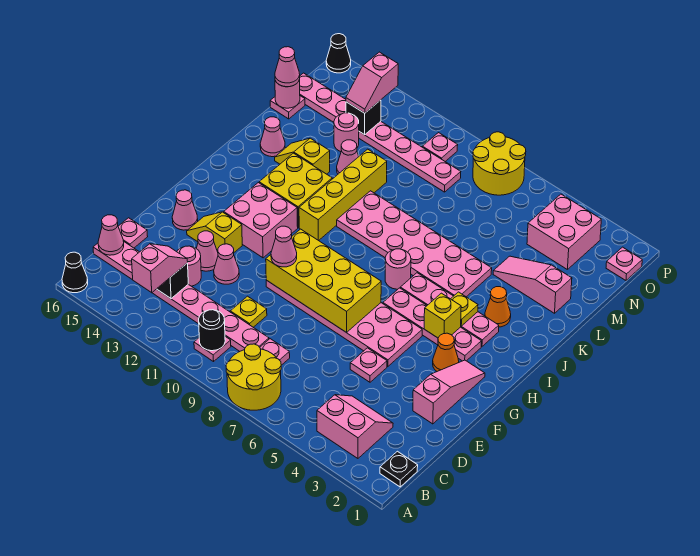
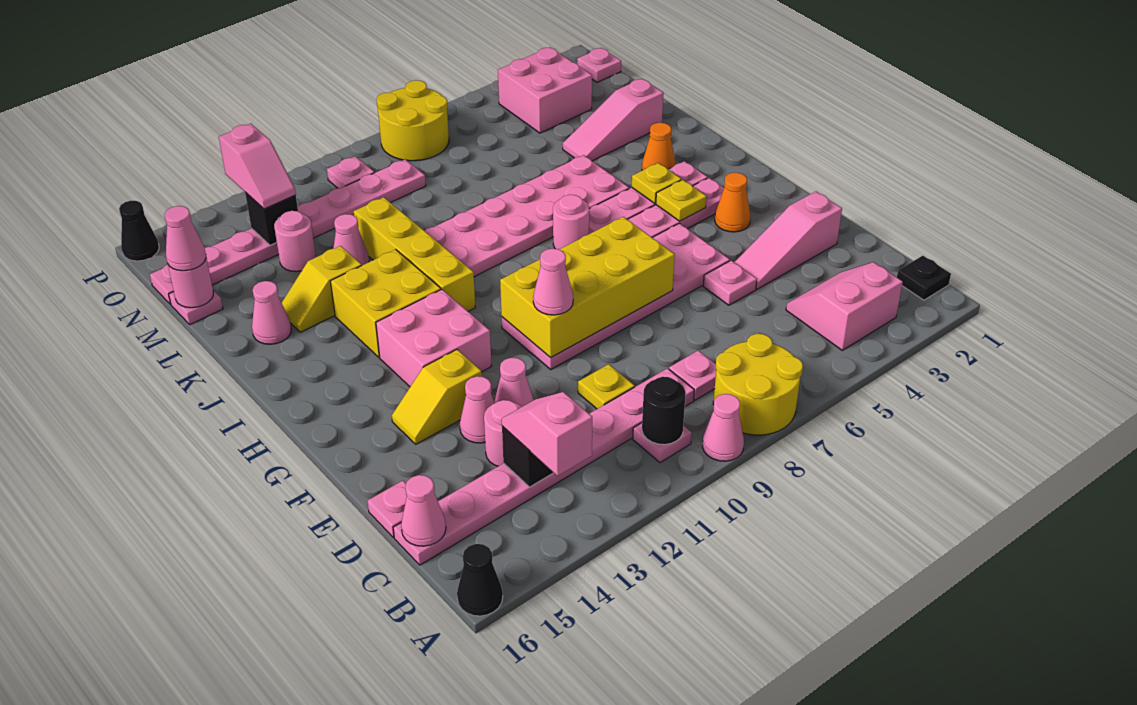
pink 1x3 slope [413,360,485,424] -> pink 1x3 slope turned to [734,192,842,289]
pink 1x1 cone [172,190,198,230] -> pink 1x1 cone moved to [702,394,744,461]
yellow 1x1 brick [424,293,461,338] -> yellow 1x1 plate [656,180,707,221]

